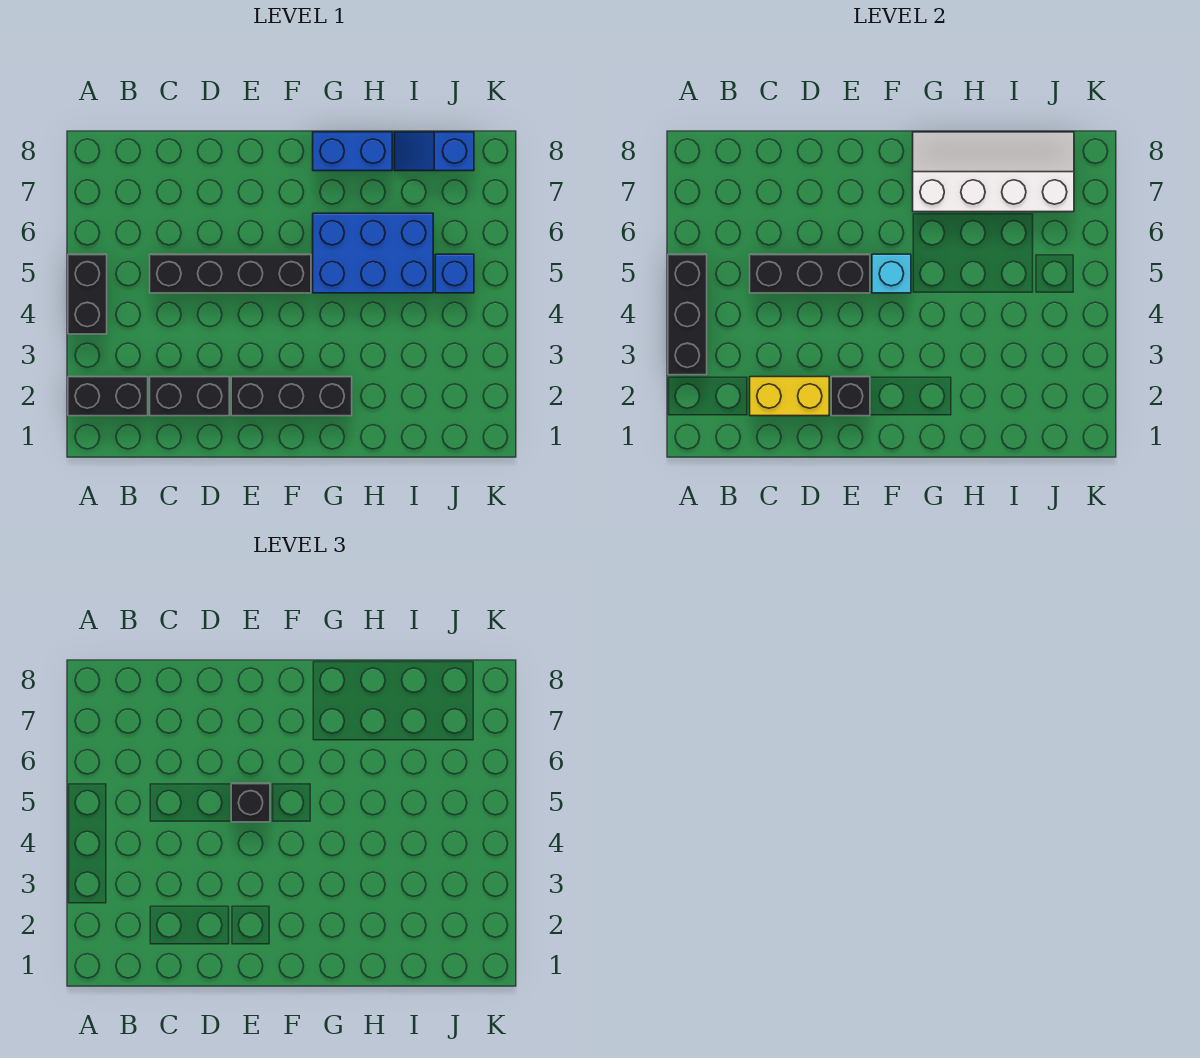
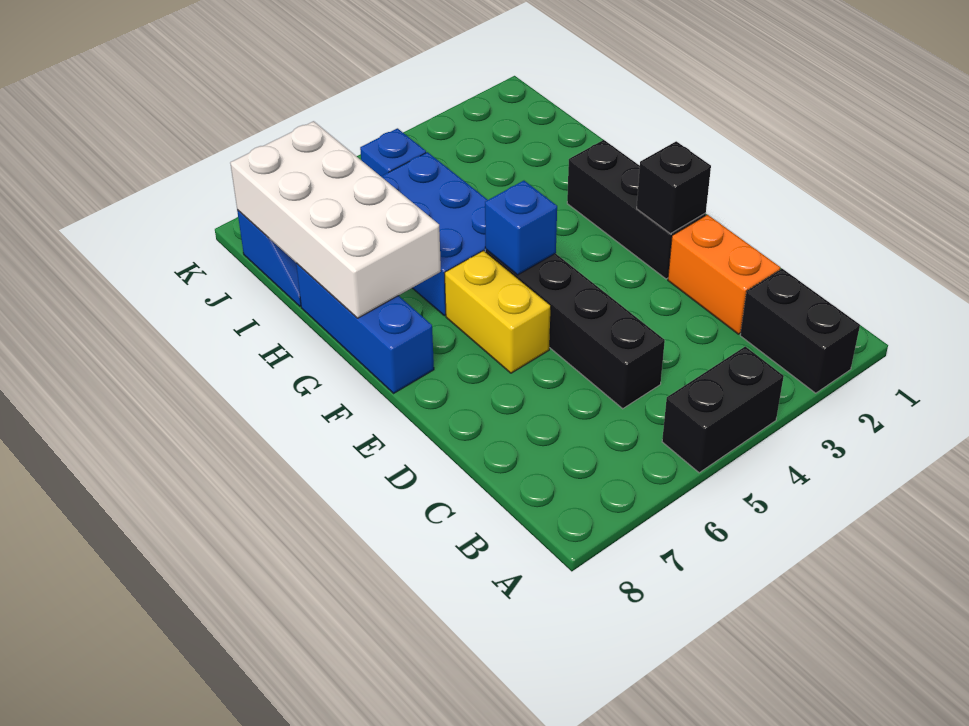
black 1x3 brick [668,254,707,375] -> none
black 1x2 brick [150,377,229,416] -> orange 1x2 brick [668,215,780,334]
yellow 1x2 brick [750,377,829,416] -> yellow 1x2 brick moved to [445,251,551,373]
black 1x3 brick [750,254,870,293] -> none
black 1x1 brick [231,783,270,822] -> none
cyan 1x1 brick [872,254,911,293] -> blue 1x1 brick [485,181,557,275]
white 2x4 slope [913,132,1074,212] -> white 2x4 brick [230,121,441,318]
blue 1x2 brick [313,132,392,171] -> blue 1x3 brick [296,263,434,393]

